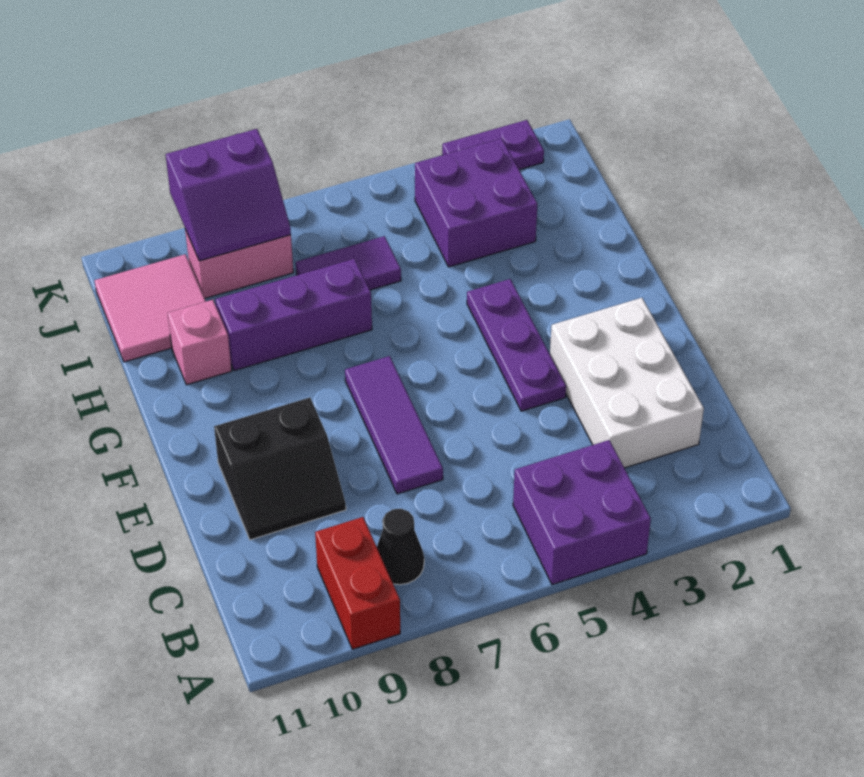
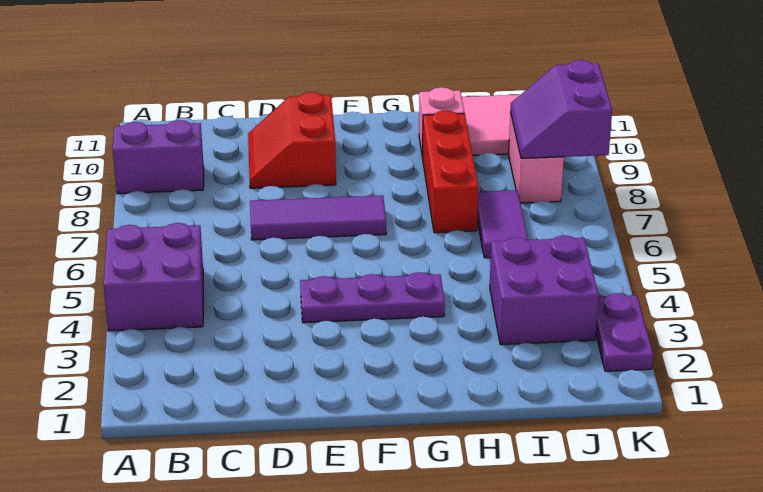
red 1x2 brick [315,517,400,649] -> purple 1x2 brick [113,120,204,194]
black 1x1 cone [377,509,424,585] -> none
white 2x3 brick [550,298,704,468] -> none
black 2x2 slope [214,398,346,540] -> red 2x2 slope [248,92,336,188]
purple 1x3 brick [215,259,372,371] -> red 1x3 brick [422,110,479,233]

